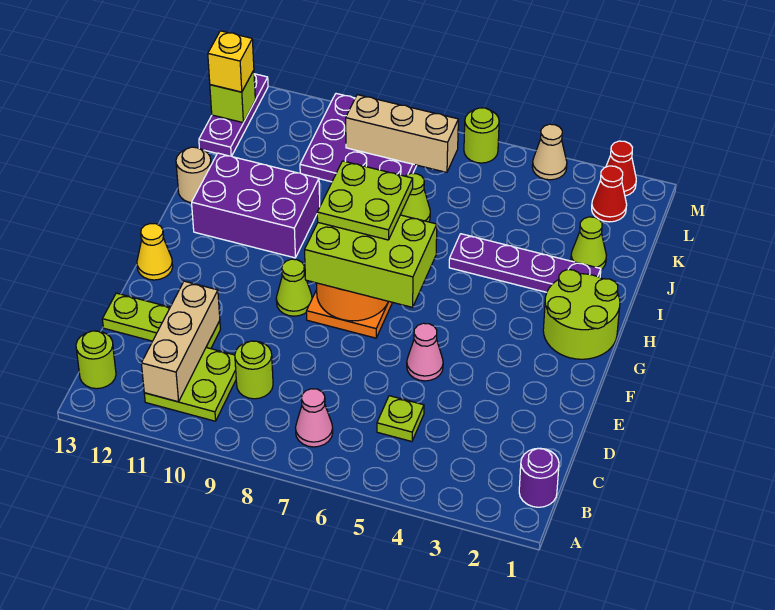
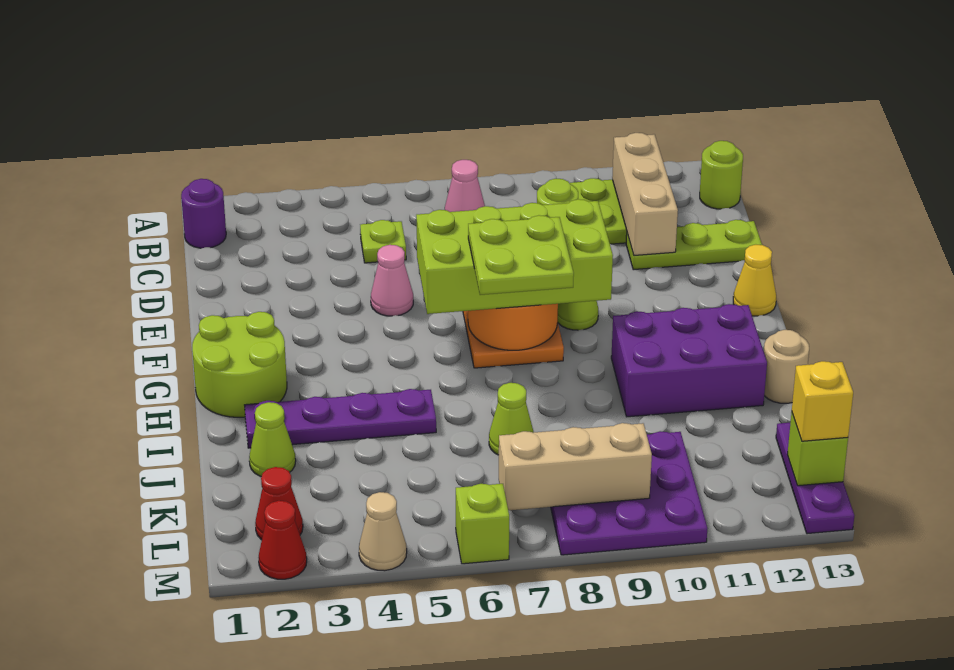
lime 2x3 brick [305,215,437,307] -> lime 2x4 brick [416,199,613,314]
lime 1x1 round brick [464,108,499,163] -> lime 1x1 brick [456,484,509,564]

